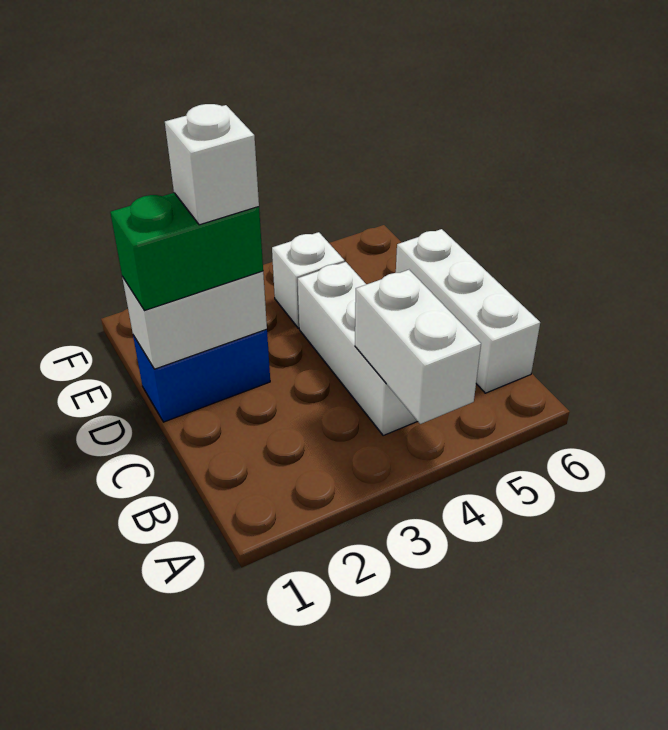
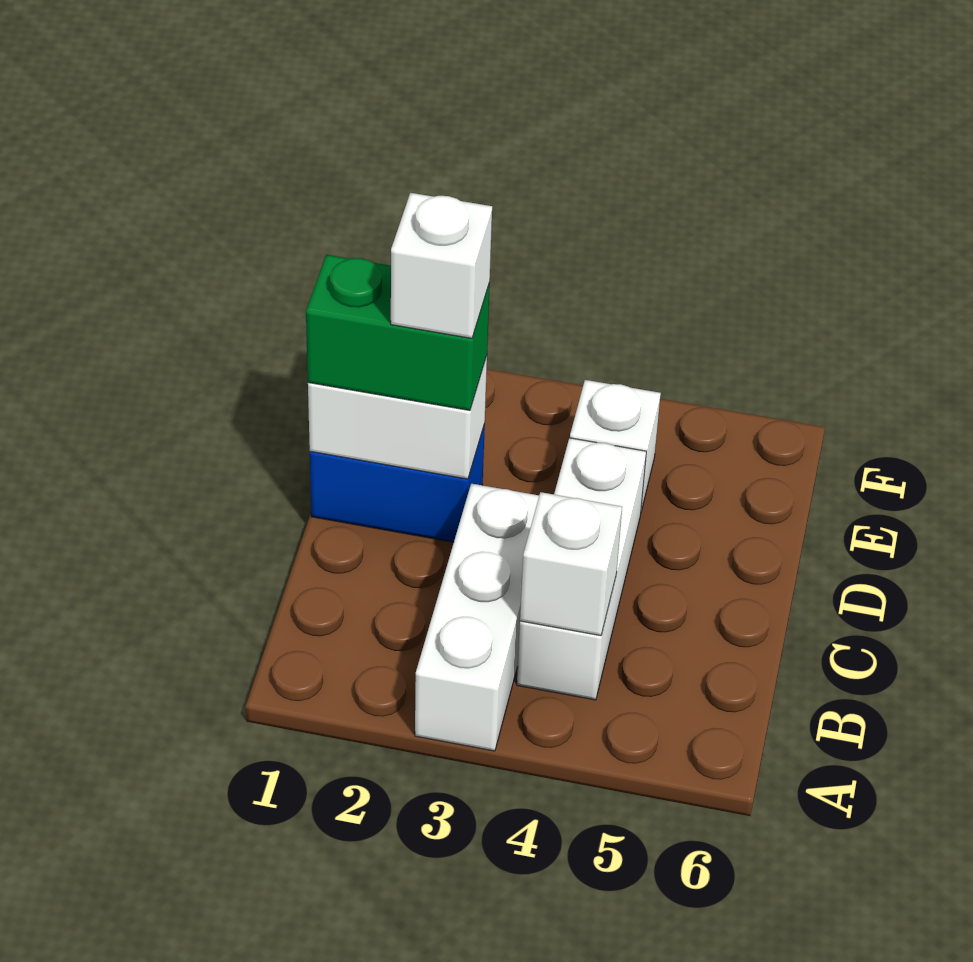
white 1x2 brick [355,270,481,424] -> white 1x1 brick [520,492,622,636]
white 1x3 brick [396,229,540,393] -> white 1x3 brick moved to [415,484,539,751]

